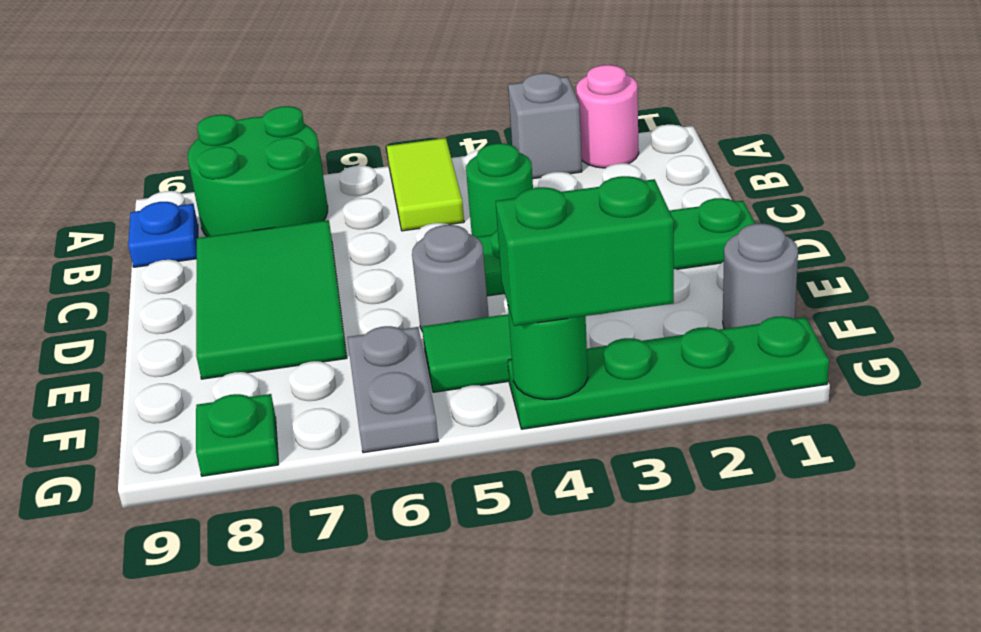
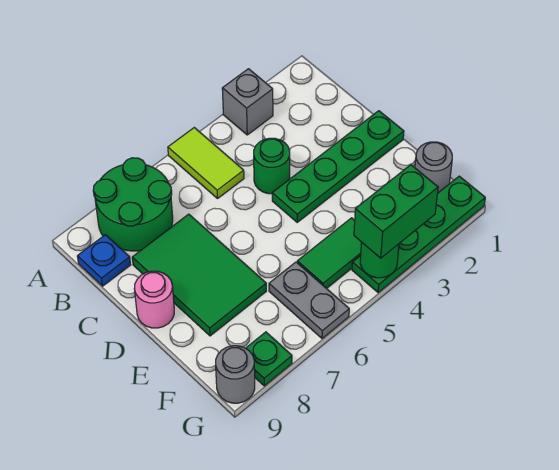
pink 1x1 round brick [576,65,639,168] -> pink 1x1 round brick moved to [134,271,174,328]
grey 1x1 round brick [412,225,489,332] -> grey 1x1 round brick moved to [216,346,255,403]

